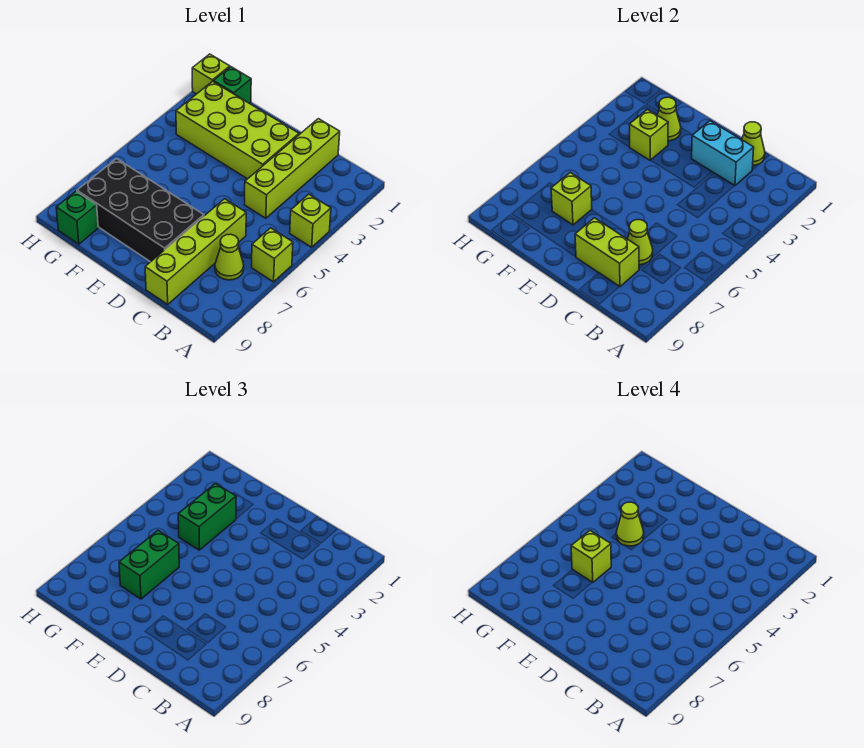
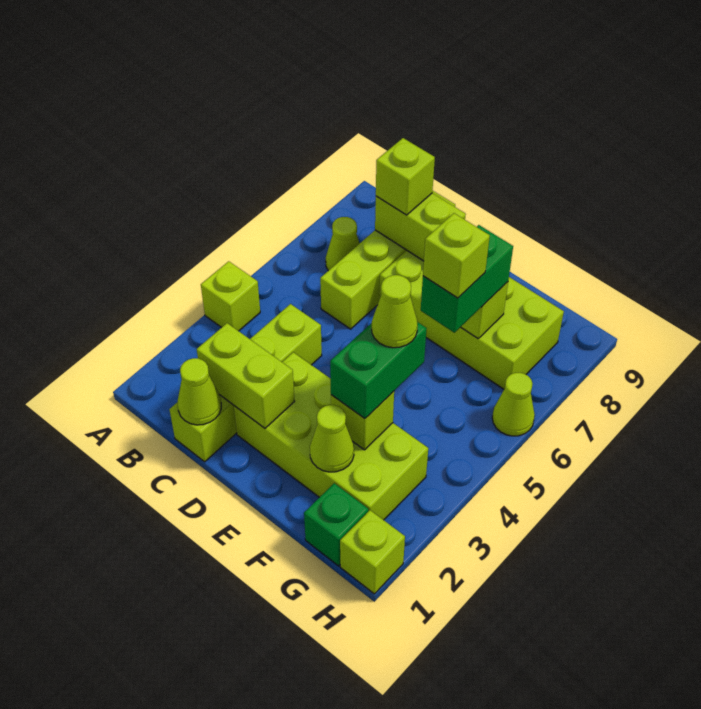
lime 1x1 brick [252,228,293,282] -> lime 1x1 brick moved to [376,138,435,215]
cyan 1x2 brick [692,121,754,186] -> lime 1x2 brick [197,323,294,428]
lime 1x1 cone [628,220,653,265] -> lime 1x1 cone moved to [492,373,535,436]
black 2x4 brick [77,159,204,262] -> lime 2x4 brick [379,251,564,389]
green 1x1 brick [56,191,98,244] -> none

